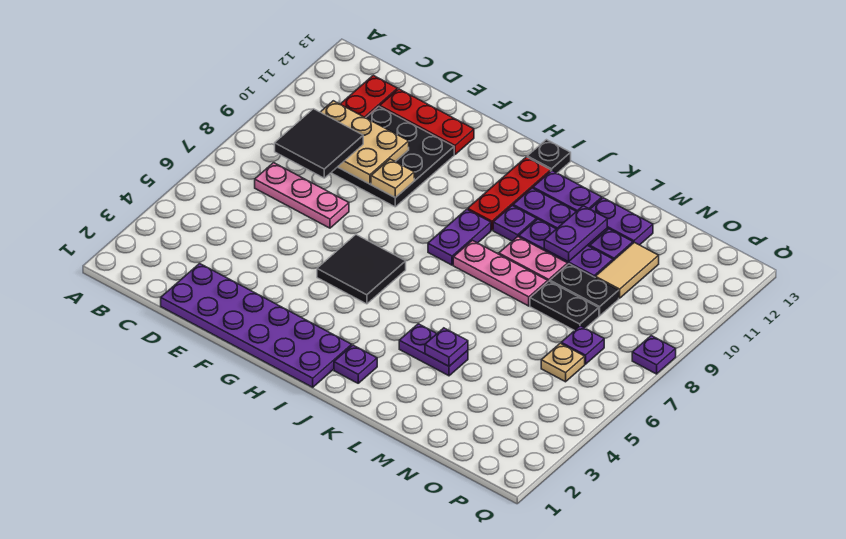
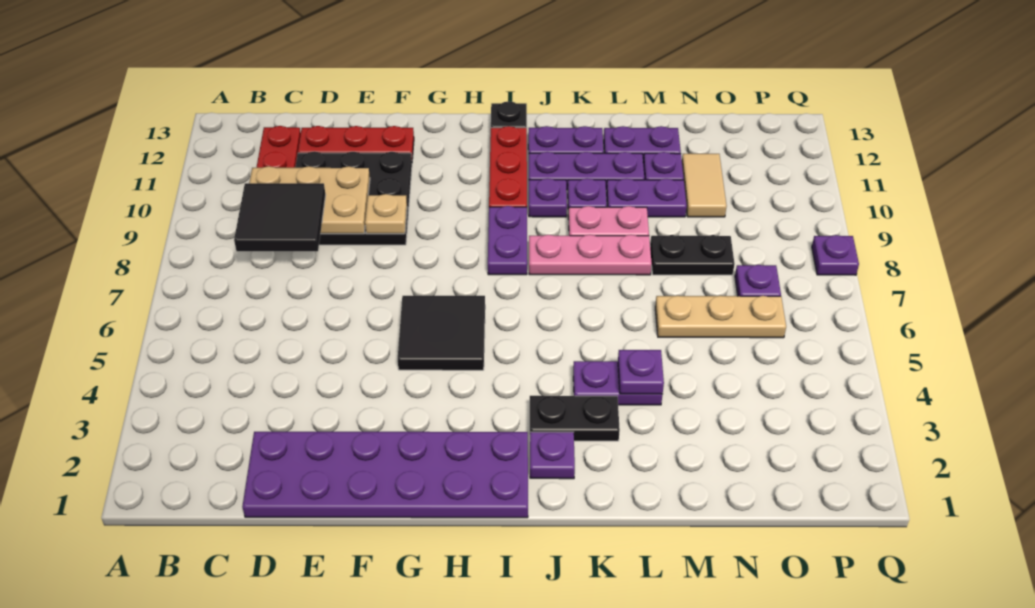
pink 1x3 plate [255,163,349,228] -> none
purple 1x2 plate [544,206,607,262] -> none
black 1x2 plate [550,264,619,316] -> black 1x2 plate moved to [530,396,620,441]
tan 1x1 plate [541,343,585,382] -> tan 1x3 plate [655,296,786,338]

